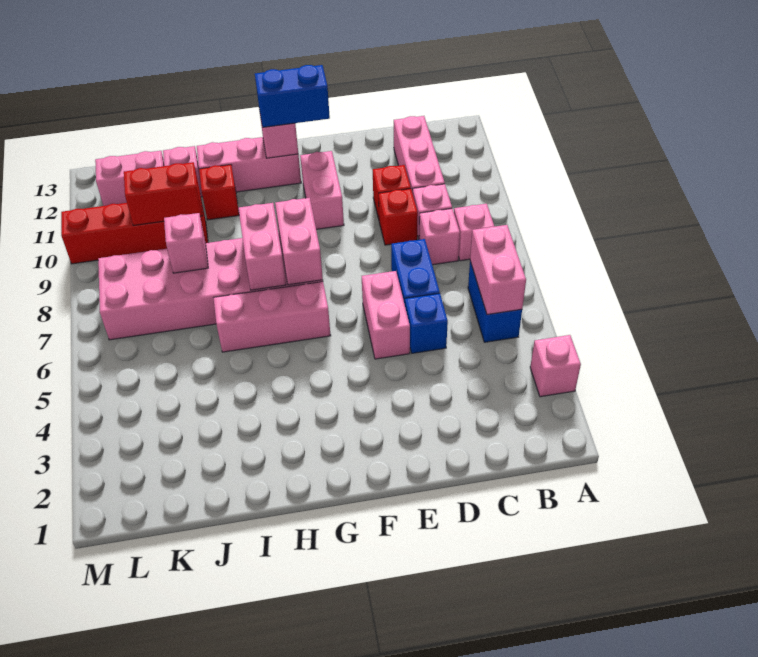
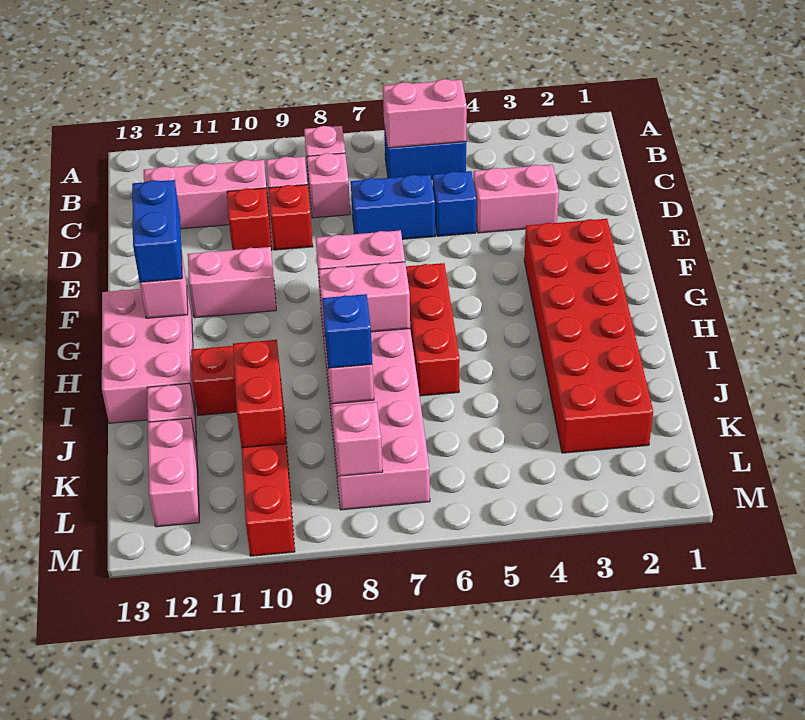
pink 1x1 brick [530,335,581,397] -> pink 1x1 brick moved to [332,402,383,476]
pink 1x2 brick [362,271,410,359] -> pink 1x2 brick moved to [473,164,559,233]
none -> red 2x6 brick [524,219,653,453]
pink 1x3 brick [214,282,331,352] -> red 1x3 brick [406,263,460,396]
pink 1x3 brick [197,137,301,192] -> pink 2x3 brick [102,289,196,423]
none -> blue 1x1 brick [322,294,372,368]

